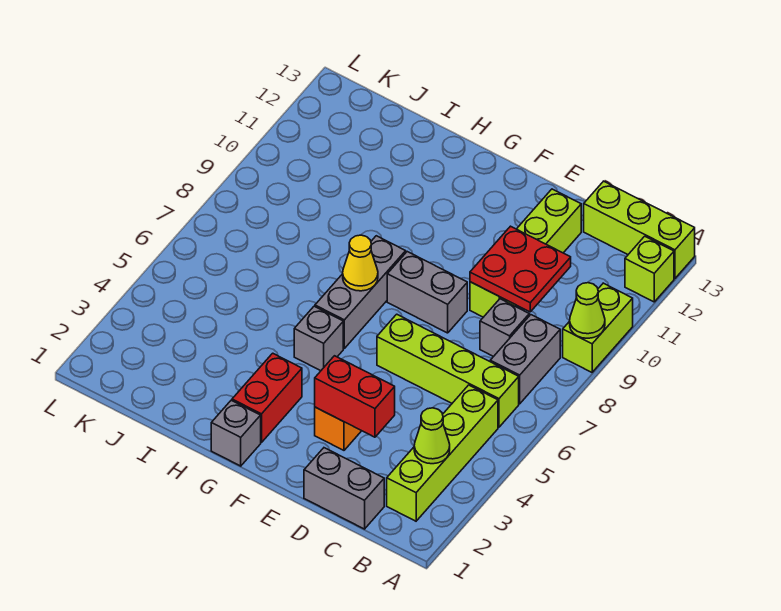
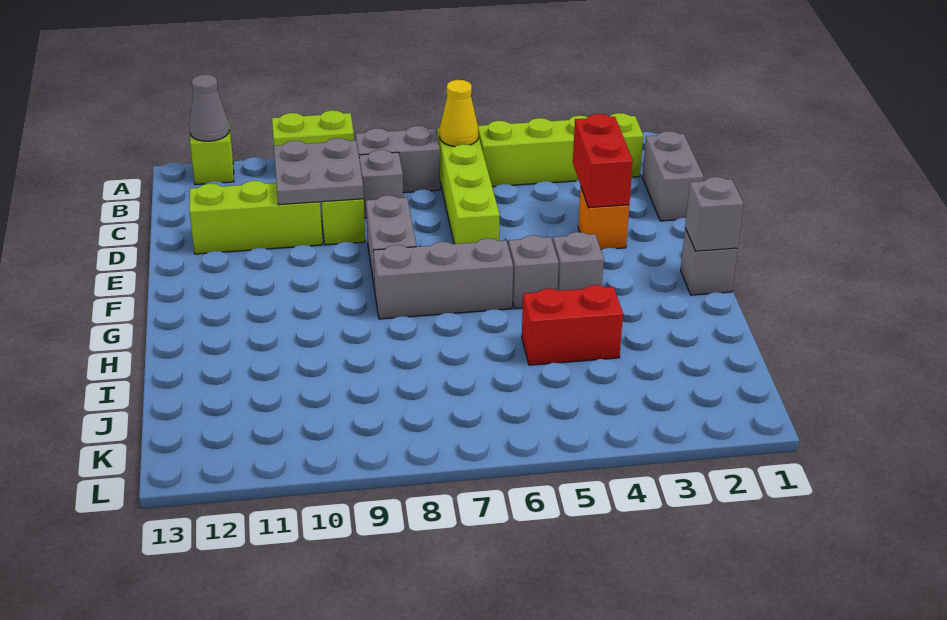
lime 1x1 cone [570,283,605,338] -> none
none -> grey 1x1 cone [189,74,229,141]
lime 1x3 brick [584,181,695,278] -> none
lime 1x1 cone [414,408,450,464] -> none
red 2x2 plate [470,226,571,312] -> grey 2x2 plate [274,138,364,205]
none -> grey 1x1 brick [685,177,744,251]
red 1x2 brick [232,353,302,443] -> red 1x2 brick moved to [522,285,623,365]
none -> grey 1x1 brick [553,232,604,291]
yellow 1x1 cone [343,235,378,291] -> yellow 1x1 cone moved to [440,80,478,146]

